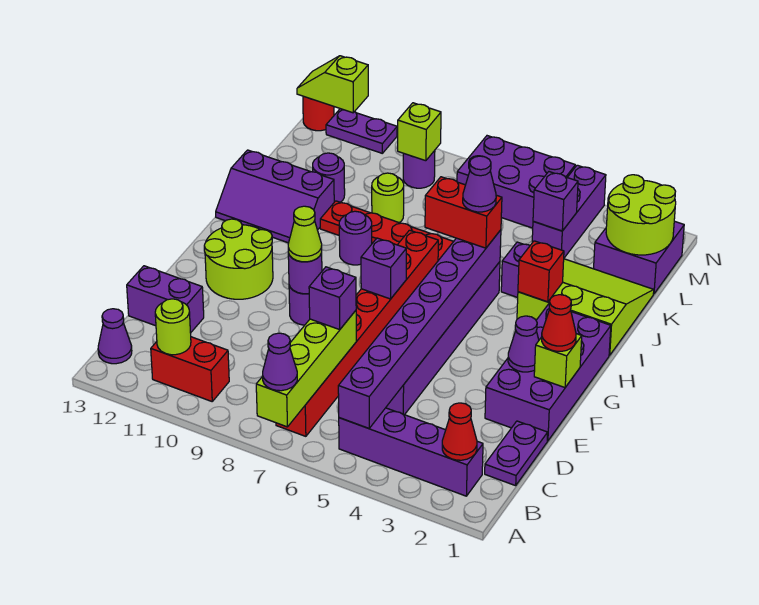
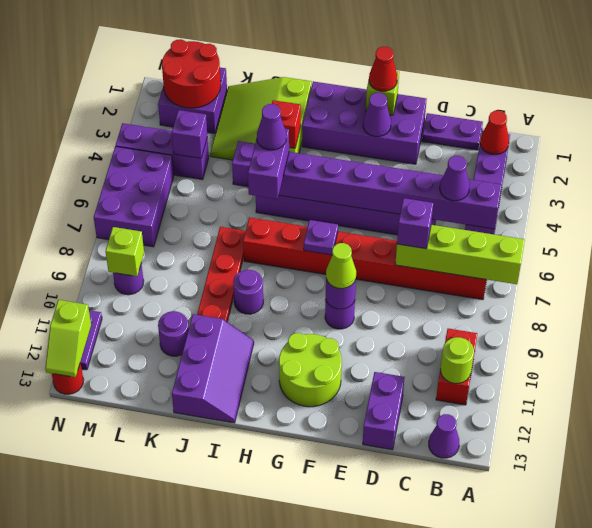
purple 1x1 cone [263,333,297,391] -> purple 1x1 cone moved to [440,156,469,201]
purple 1x1 brick [361,238,406,299] -> purple 1x1 plate [304,220,338,255]
red 1x2 brick [425,177,502,248] -> purple 1x2 brick [248,129,289,199]
lime 1x1 round brick [372,173,404,223] -> none
lime 2x2 round brick [606,175,676,255] -> red 2x2 round brick [162,39,221,108]

